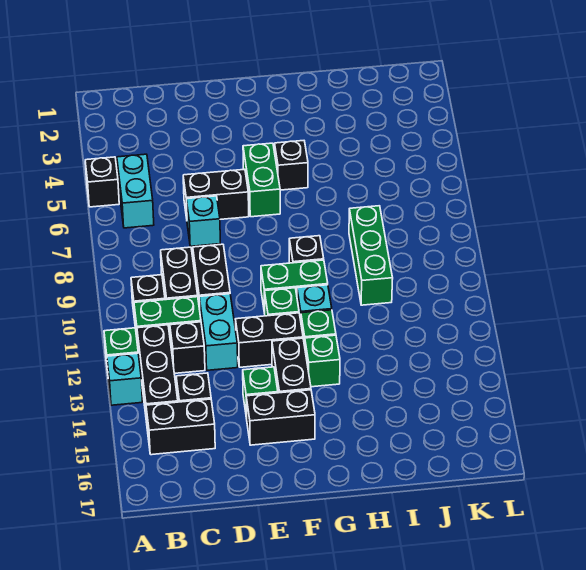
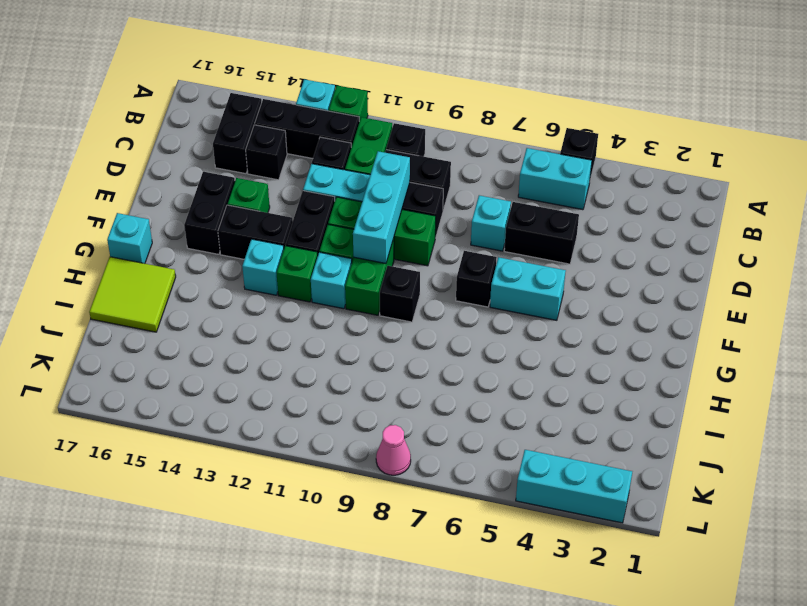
black 1x2 brick [183,169,249,219] -> black 1x2 brick turned to [504,202,579,264]
none -> cyan 1x3 brick [353,151,410,263]
green 1x2 brick [243,143,280,217] -> cyan 1x2 brick [490,257,566,320]
black 1x1 brick [275,141,308,190] -> black 1x1 brick moved to [456,251,497,307]
green 1x1 brick [305,335,340,387] -> cyan 1x1 brick [242,239,284,295]
none -> cyan 1x1 brick [107,213,152,264]
none -> lime 2x2 tile [89,257,176,332]
green 1x3 brick [349,206,393,305] -> green 1x3 brick moved to [328,197,436,266]
none -> cyan 1x3 brick [516,450,632,523]
none -> pink 1x1 cone [376,425,411,475]

